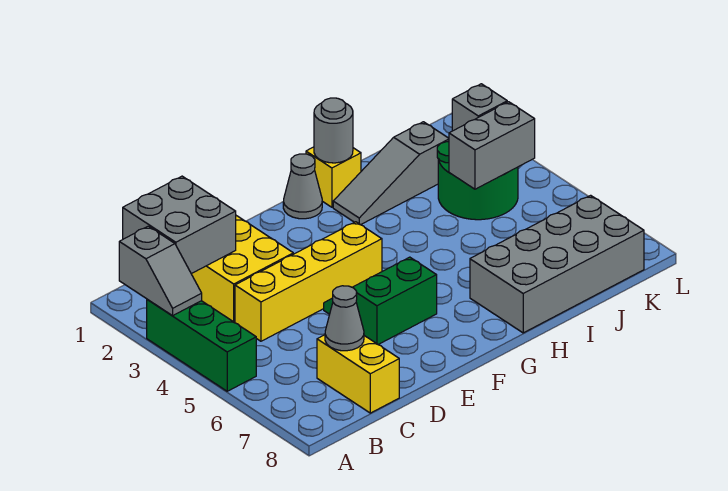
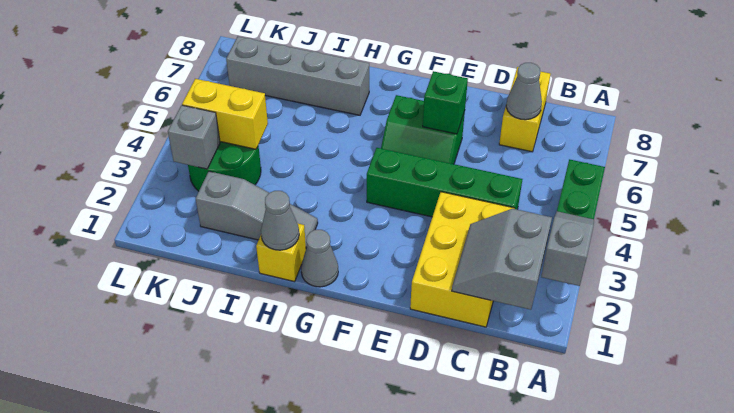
grey 2x2 brick [123,176,236,274] -> grey 2x2 slope [452,209,552,310]
yellow 1x4 brick [235,222,382,341] -> green 1x4 brick [367,148,522,217]
none -> green 1x1 brick [423,71,468,134]
grey 1x1 round brick [314,98,353,163] -> grey 1x1 cone [261,191,299,250]
grey 2x4 brick [470,195,644,333] -> grey 1x4 brick [226,37,369,115]
grey 1x2 brick [449,102,535,189] -> yellow 1x2 brick [182,79,268,149]

